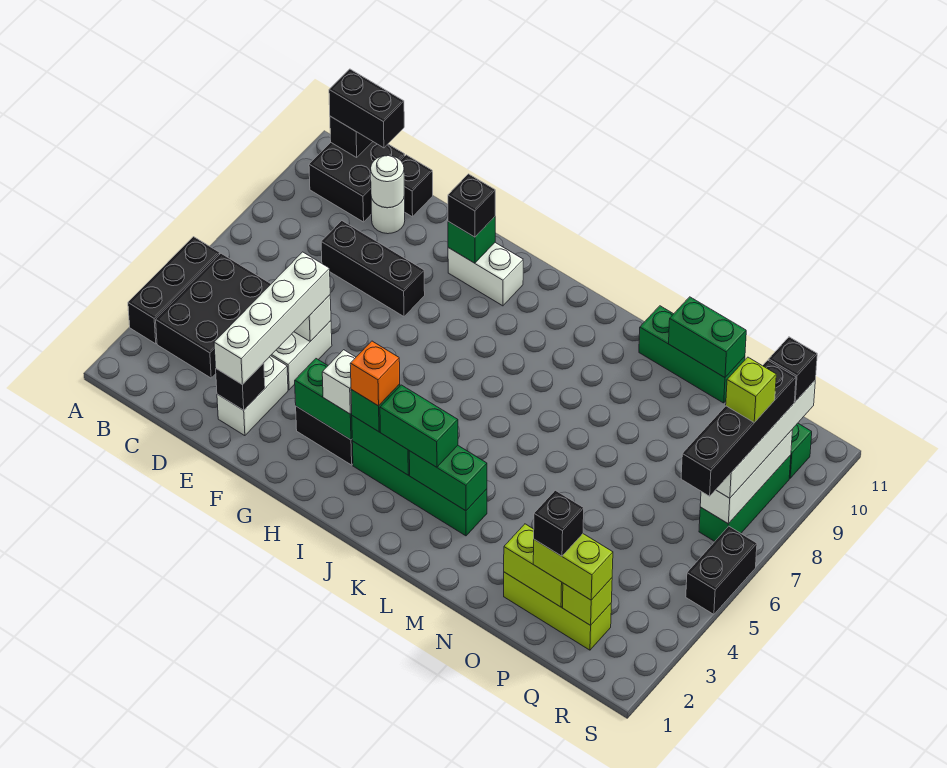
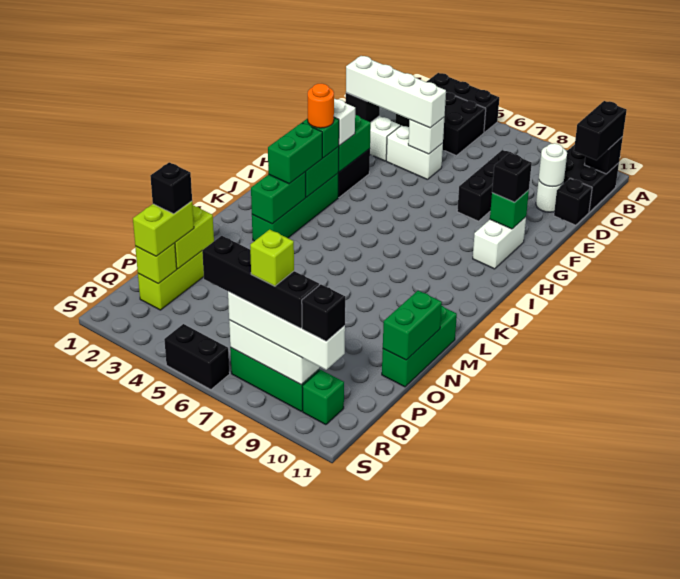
orange 1x1 brick [350,341,400,406] -> orange 1x1 round brick [308,84,334,128]

